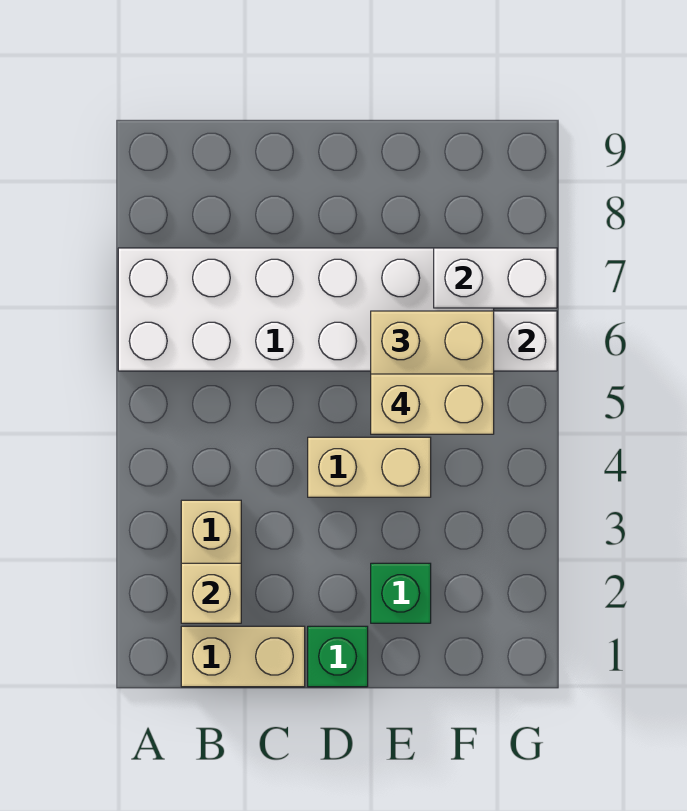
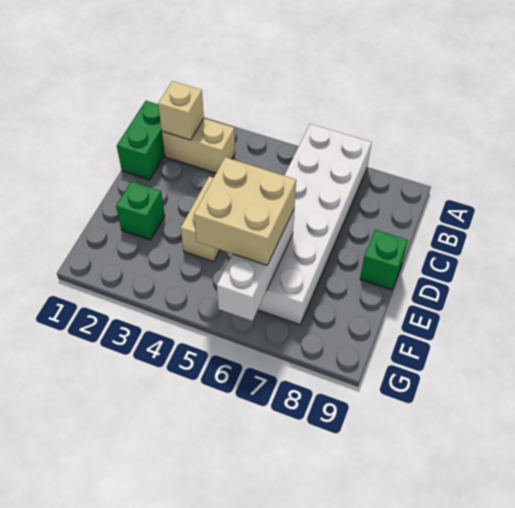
tan 1x2 brick [181,626,305,687] -> green 1x2 brick [117,101,165,180]
green 1x1 brick [308,626,368,687] -> green 1x1 brick moved to [360,230,408,290]
tan 1x2 brick [371,374,494,434] -> none
white 1x2 brick [434,248,557,308] -> none

